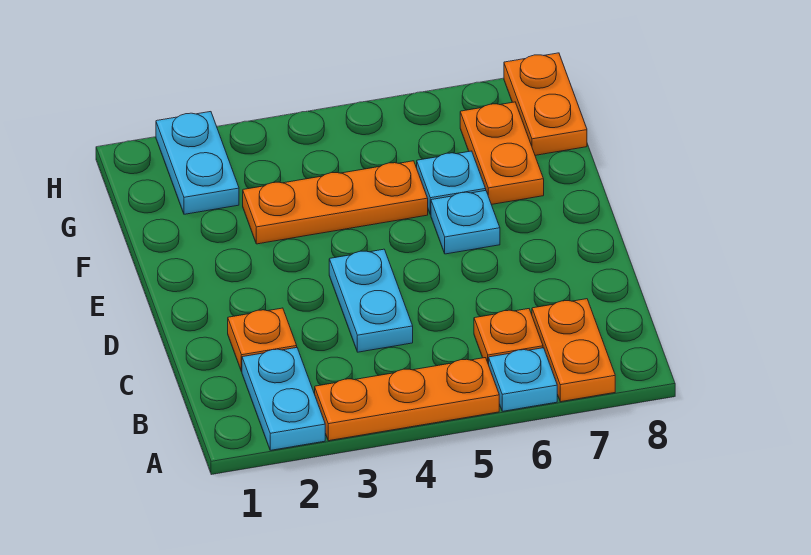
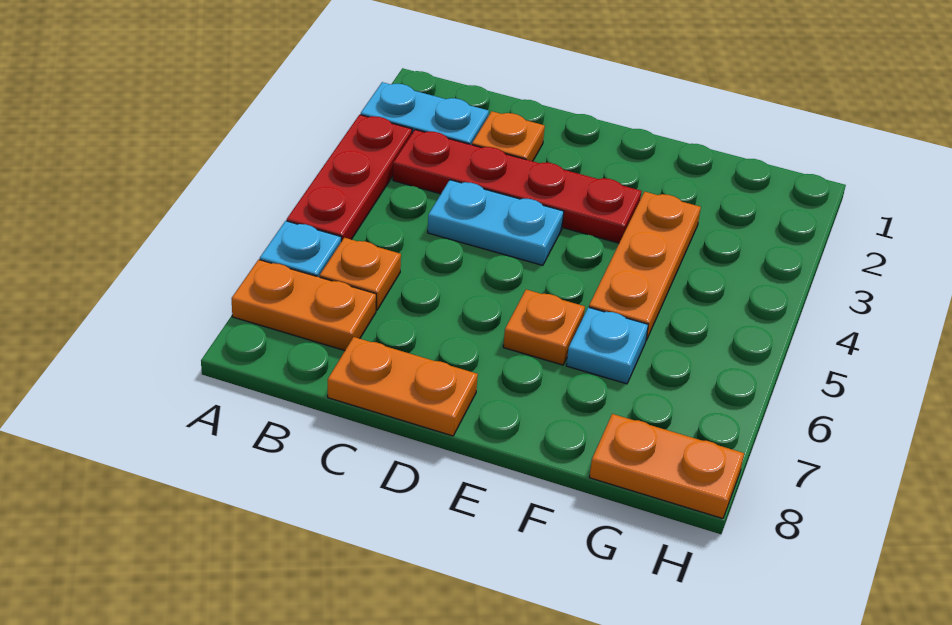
orange 1x3 plate [315,358,499,441] -> red 1x3 plate [287,115,412,241]
none -> red 1x4 plate [393,130,641,243]
cyan 1x1 plate [431,191,500,254] -> orange 1x1 plate [503,290,585,365]
orange 1x2 plate [460,102,544,205] -> orange 1x2 plate moved to [328,337,478,436]
cyan 1x2 plate [156,112,239,214] -> none

